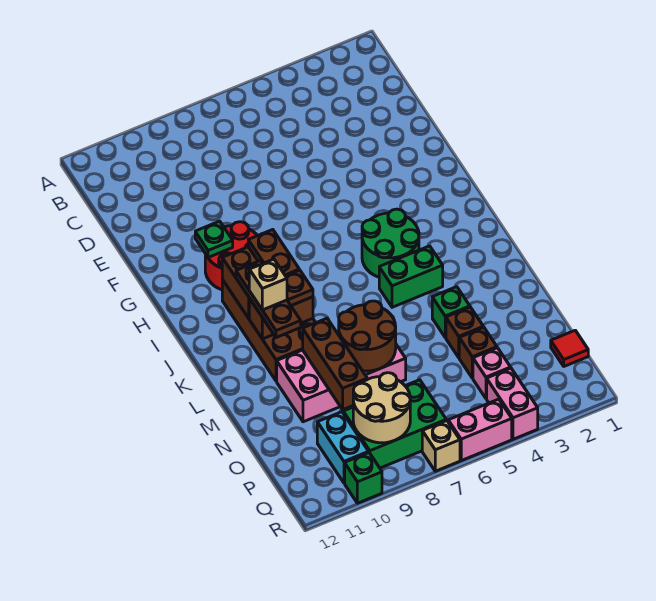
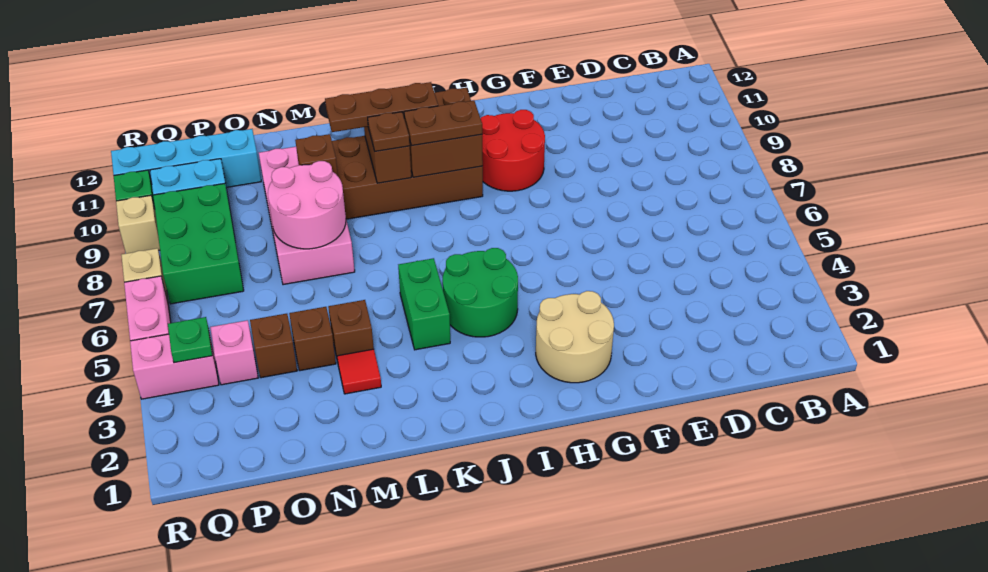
green 1x1 plate [195,221,233,257] -> green 1x1 plate moved to [168,317,212,363]
tan 1x1 brick [249,259,287,310] -> tan 1x1 brick moved to [116,195,160,253]
green 1x1 brick [432,287,470,337] -> brown 1x1 brick [328,300,374,362]
brown 2x2 round brick [339,301,396,371] -> pink 2x2 round brick [268,161,346,249]
brown 1x3 brick [303,318,367,410] -> brown 1x1 brick [295,134,338,176]
none -> cyan 1x4 brick [111,129,261,187]
red 1x1 tile [551,330,588,366] -> red 1x1 tile moved to [337,349,381,394]
tan 2x2 round brick [353,373,410,443] -> tan 2x2 round brick moved to [536,291,614,383]

